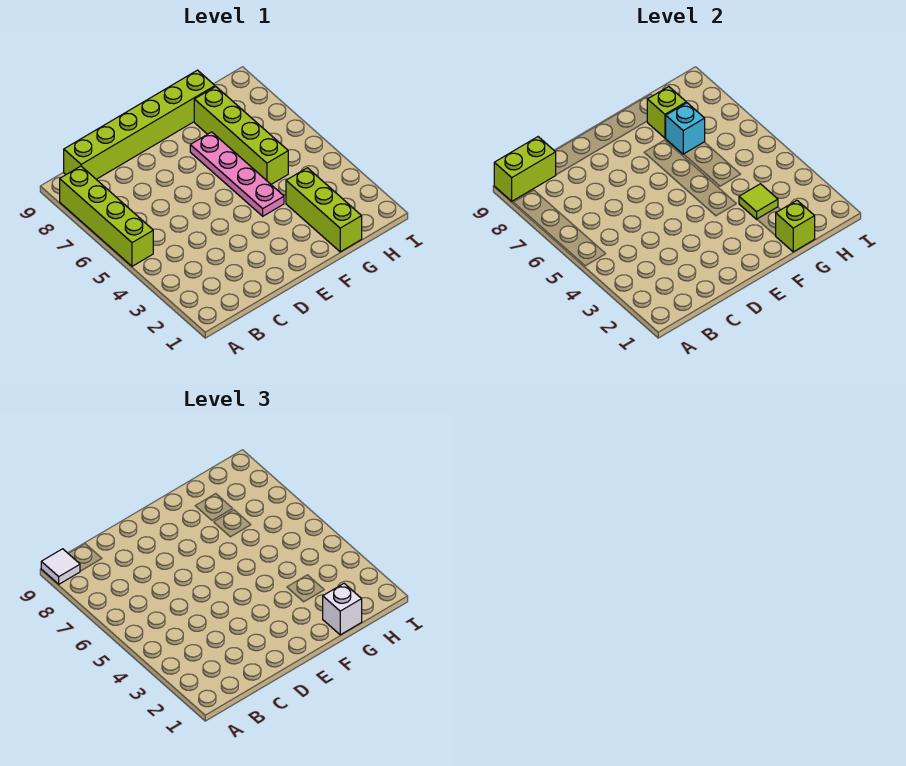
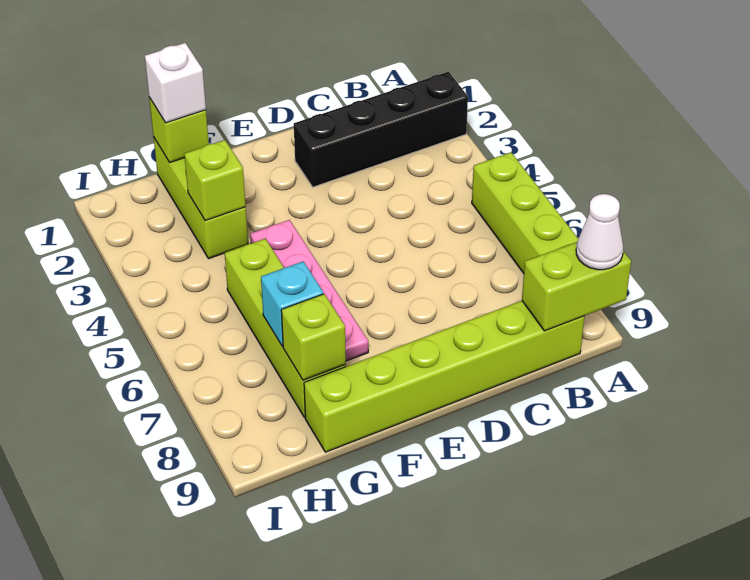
none -> black 1x4 brick [294,72,468,187]
white 1x1 tile [41,549,80,584] -> white 1x1 cone [576,194,623,270]
lime 1x1 tile [739,184,778,219] -> lime 1x1 brick [184,140,246,221]

